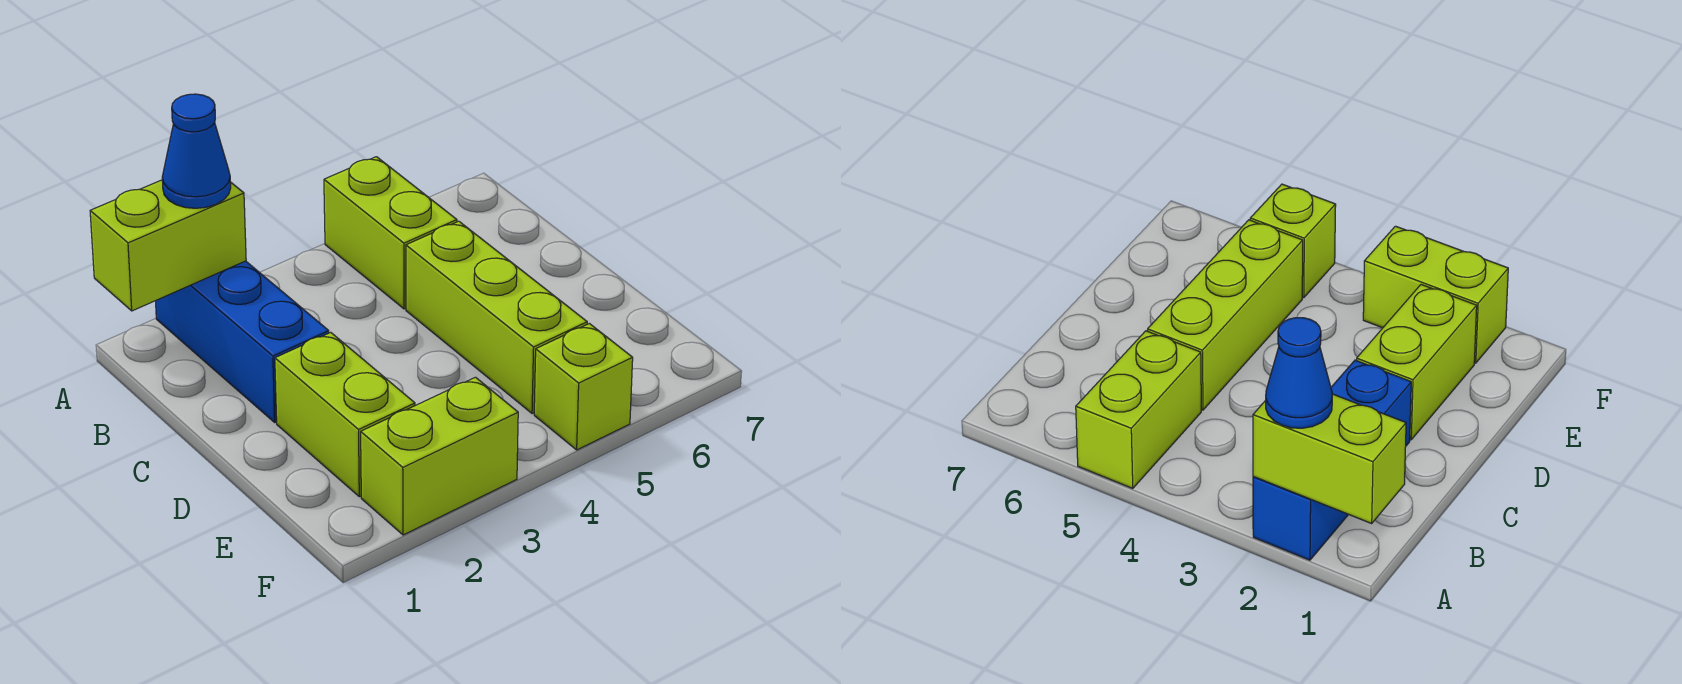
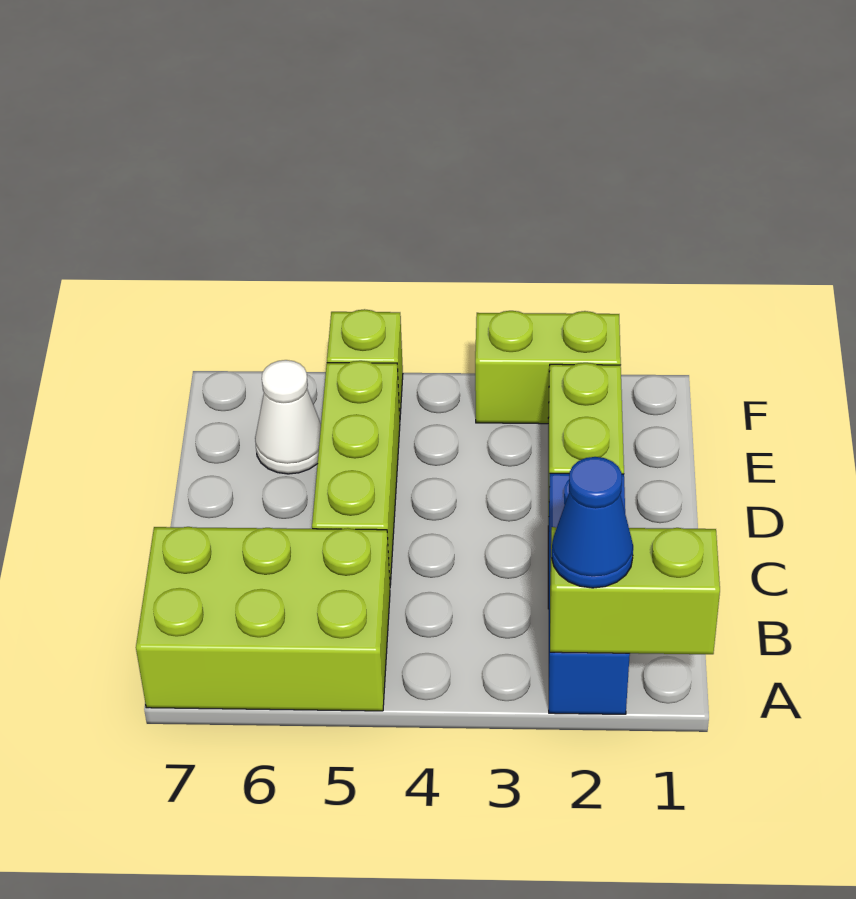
lime 1x2 brick [324,157,457,309] -> lime 2x3 brick [136,527,390,711]
none -> white 1x1 cone [255,360,321,474]

